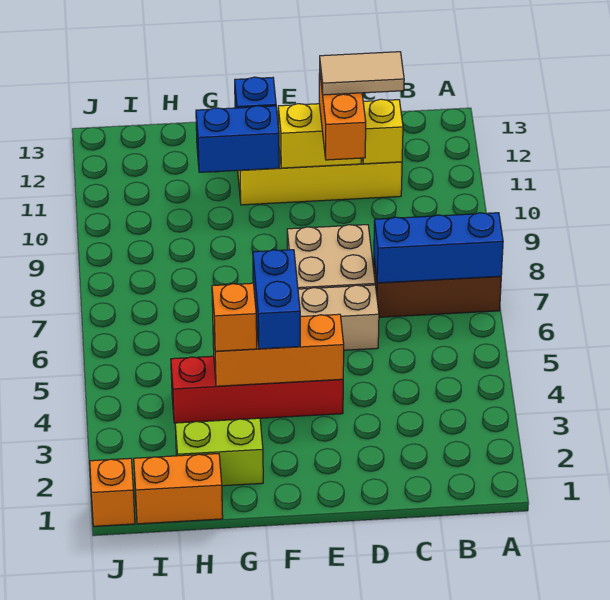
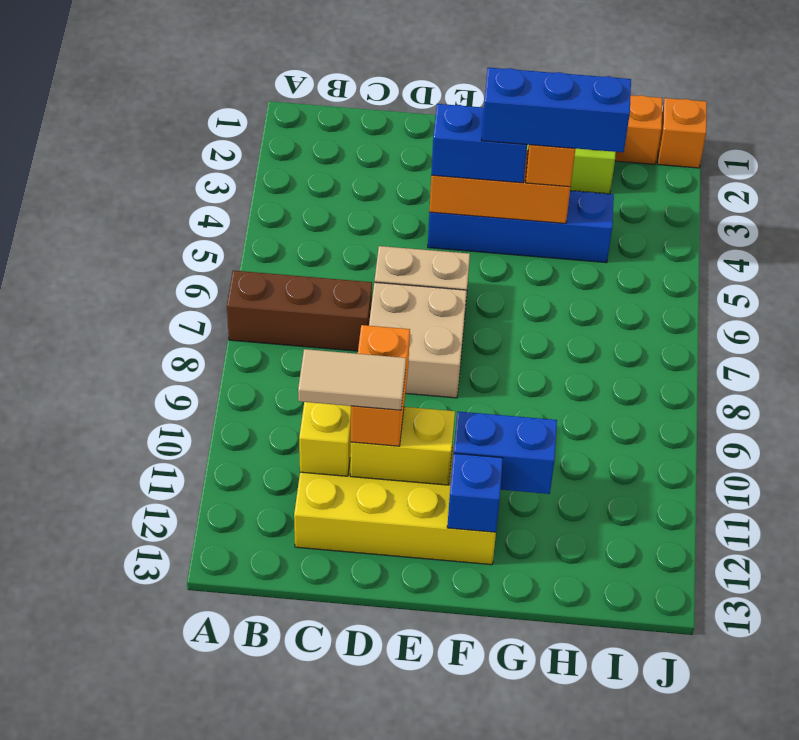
blue 1x3 brick [374,213,503,283] -> blue 1x3 brick moved to [482,68,631,152]
red 1x4 brick [171,356,343,423] -> blue 1x4 brick [428,191,614,263]
blue 1x2 brick [253,250,300,349] -> blue 1x2 brick turned to [431,104,527,183]

